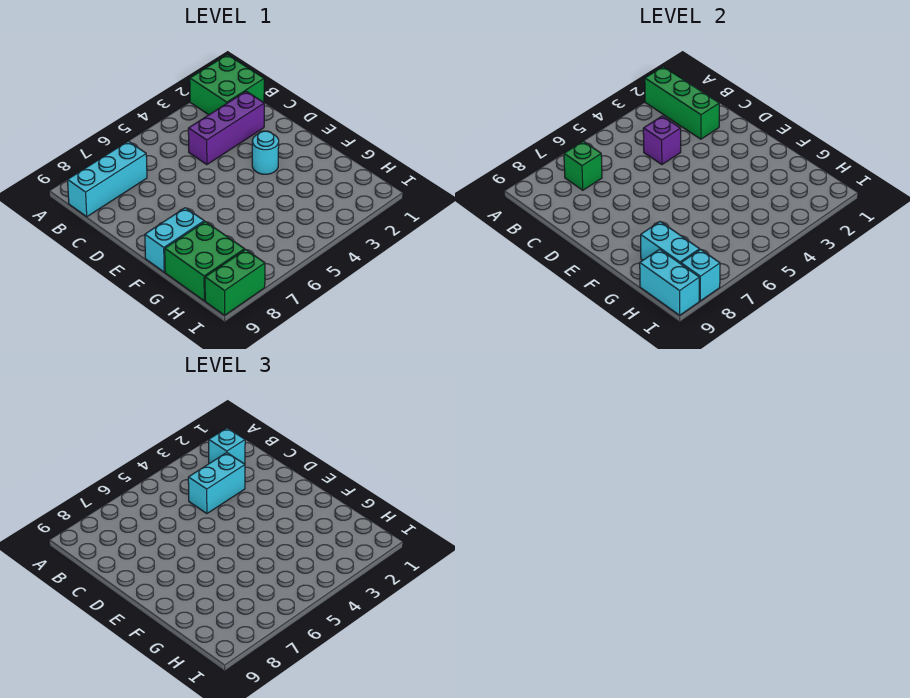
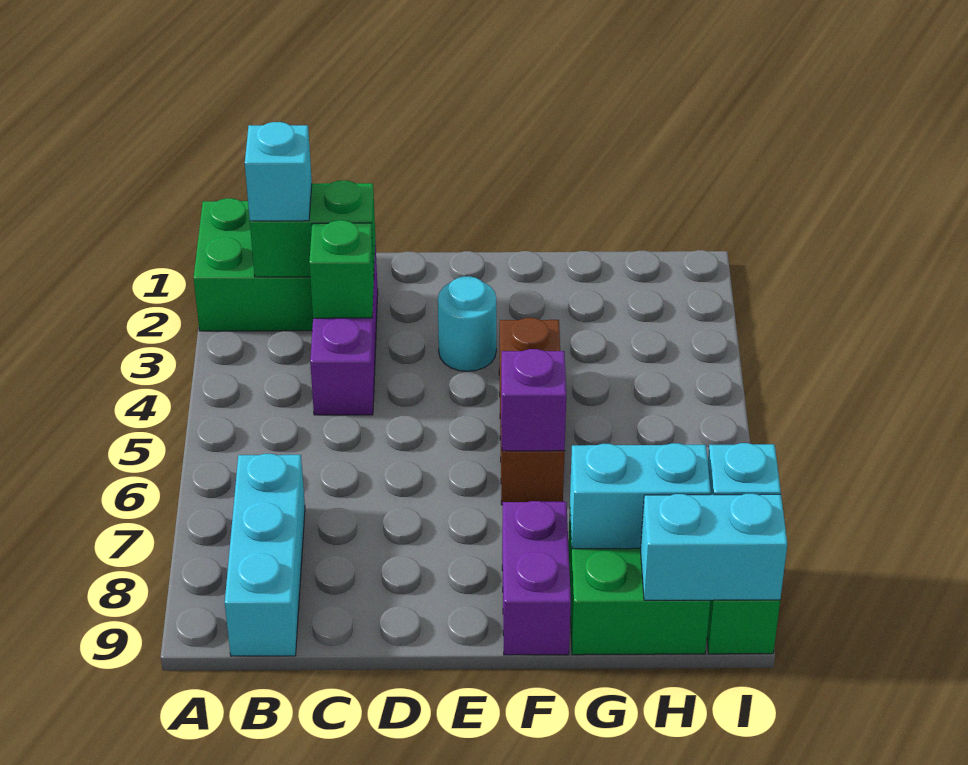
green 1x3 brick [645,67,719,139] -> green 1x2 brick [250,180,375,277]
green 1x1 brick [564,141,602,190] -> green 1x1 brick moved to [309,220,374,318]
cyan 1x2 brick [188,453,245,514] -> none
purple 1x1 brick [643,116,681,165] -> purple 1x1 brick moved to [501,349,566,451]
none -> brown 1x3 brick [499,318,565,505]
cyan 1x2 brick [145,208,204,272] -> purple 1x2 brick [502,501,571,655]

